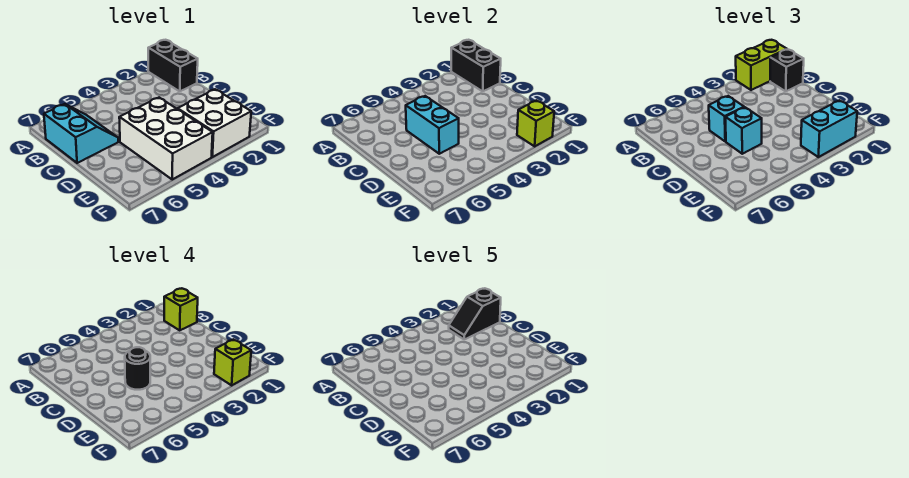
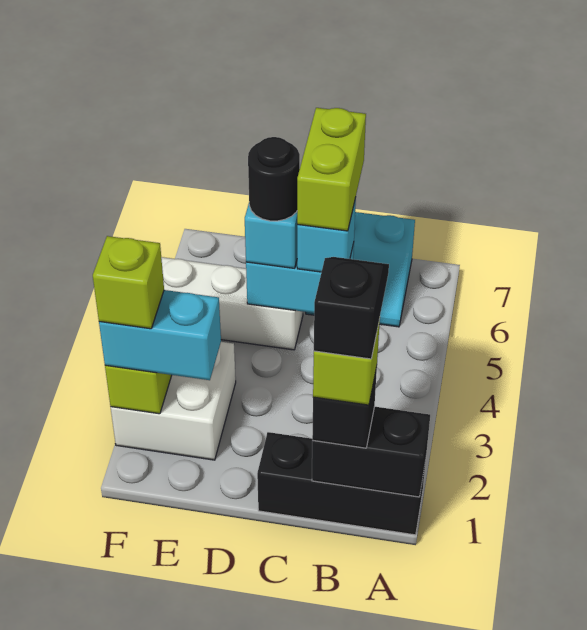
black 1x2 brick [148,40,198,91] -> black 1x3 brick [257,432,426,535]
lime 1x2 brick [736,40,787,90] -> lime 1x2 brick moved to [297,108,366,231]
white 2x3 brick [119,98,213,179] -> white 1x3 brick [161,257,303,350]
cyan 1x2 brick [801,100,857,157] -> cyan 1x2 brick turned to [99,290,221,380]

